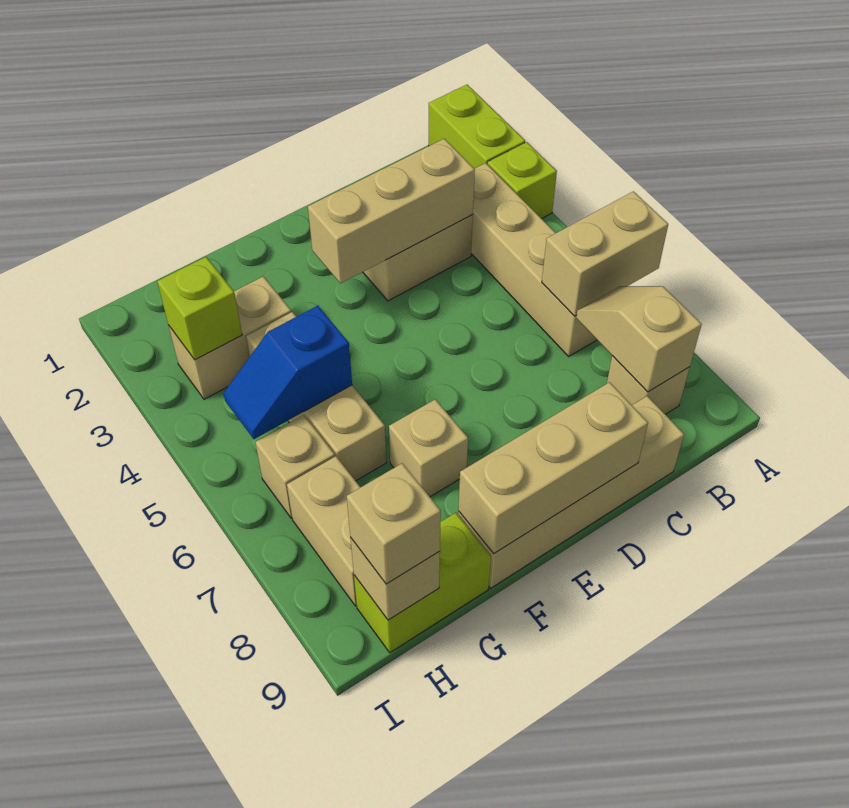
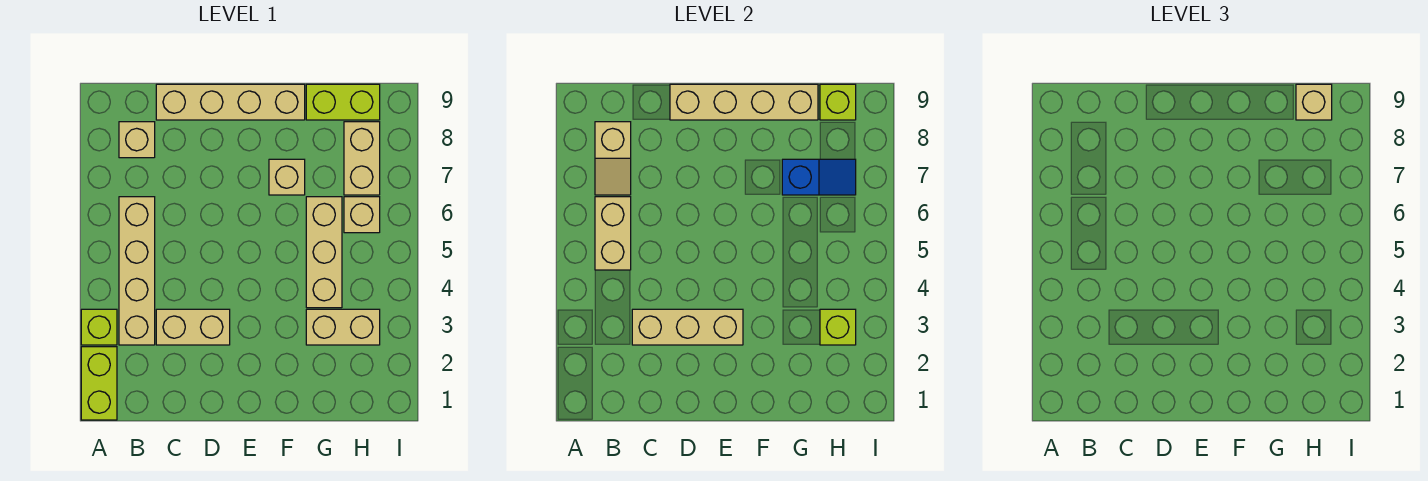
tan 1x2 brick [542,191,668,316] -> tan 1x2 brick turned to [595,197,631,270]
tan 1x3 brick [458,382,648,553] -> tan 1x4 brick [670,84,818,120]
blue 1x2 slope [224,306,352,439] -> blue 1x2 slope moved to [782,159,856,195]
tan 1x1 brick [350,537,440,620] -> lime 1x1 brick [820,84,856,120]

